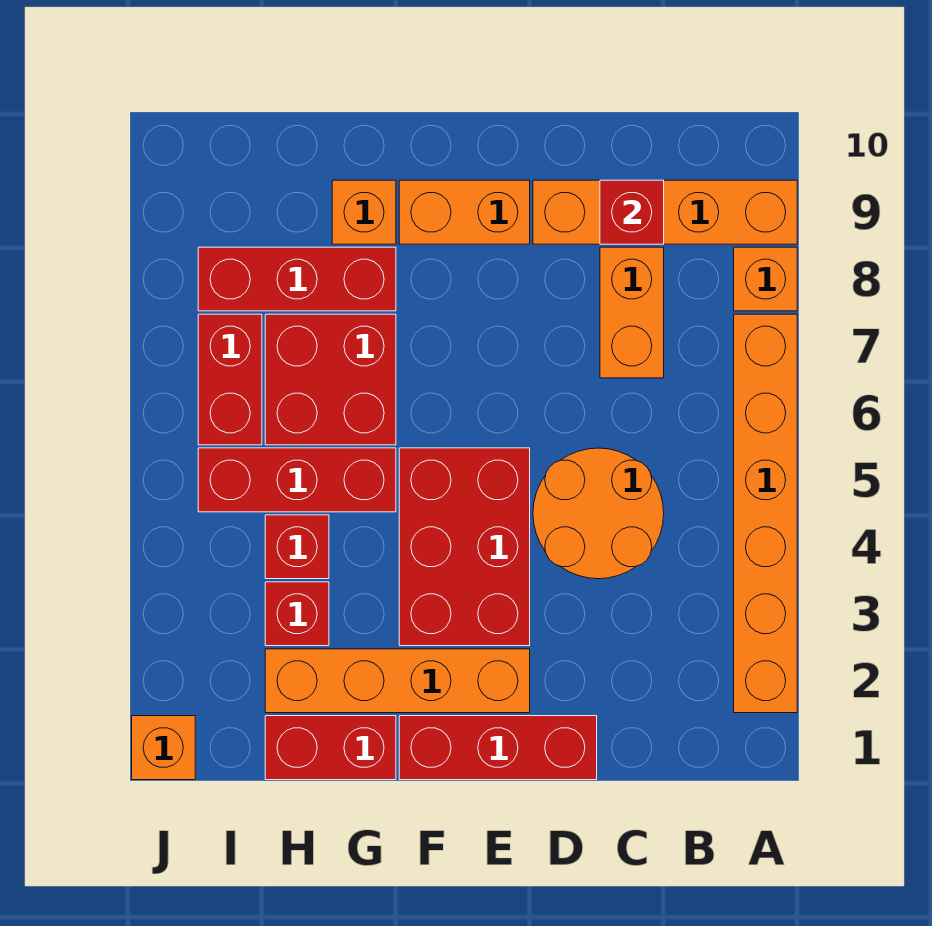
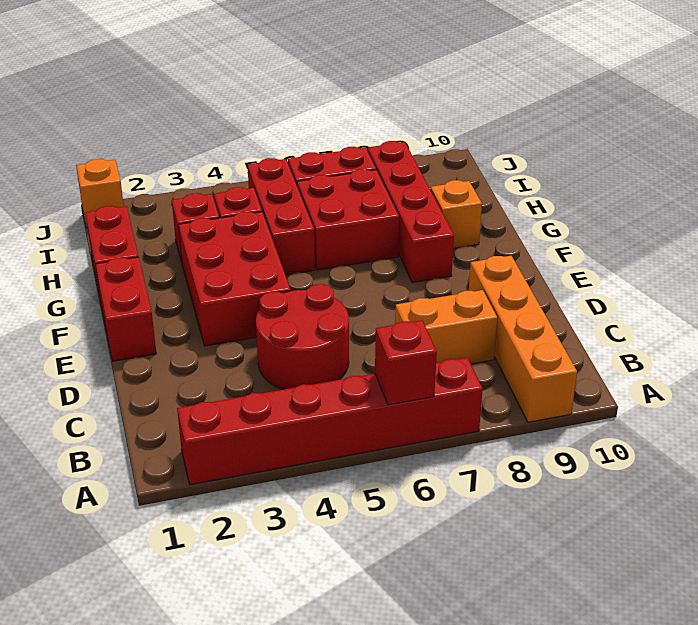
orange 1x6 brick [734,314,797,713] -> red 1x6 brick [177,358,483,485]
orange 1x1 brick [734,247,797,311] -> none
orange 2x2 round brick [533,448,664,579] -> red 2x2 round brick [256,284,349,389]
red 1x1 brick [600,180,664,244] -> red 1x1 brick moved to [375,320,437,405]
red 1x3 brick [399,716,597,780] -> red 1x2 brick [96,257,156,361]
orange 1x4 brick [265,649,530,713] -> none
red 2x3 brick [399,448,530,646] -> red 2x3 brick turned to [178,212,291,346]
orange 1x2 brick [399,180,530,244] -> none
red 1x3 brick [198,247,396,311] -> red 1x4 brick [368,141,454,283]

